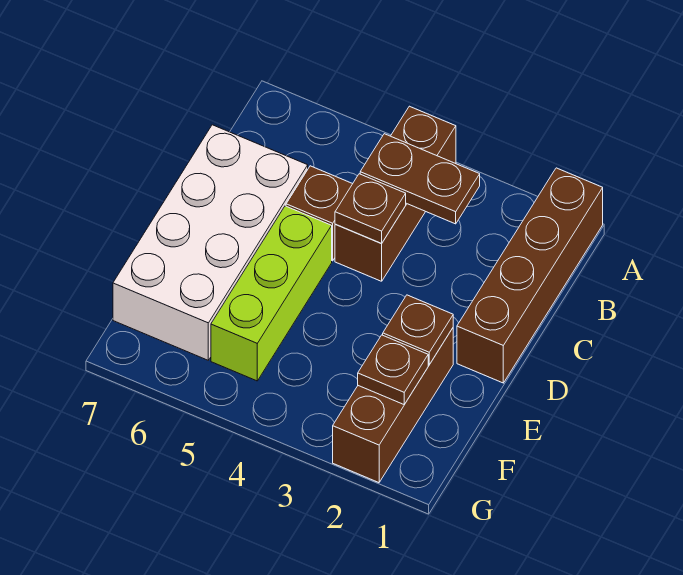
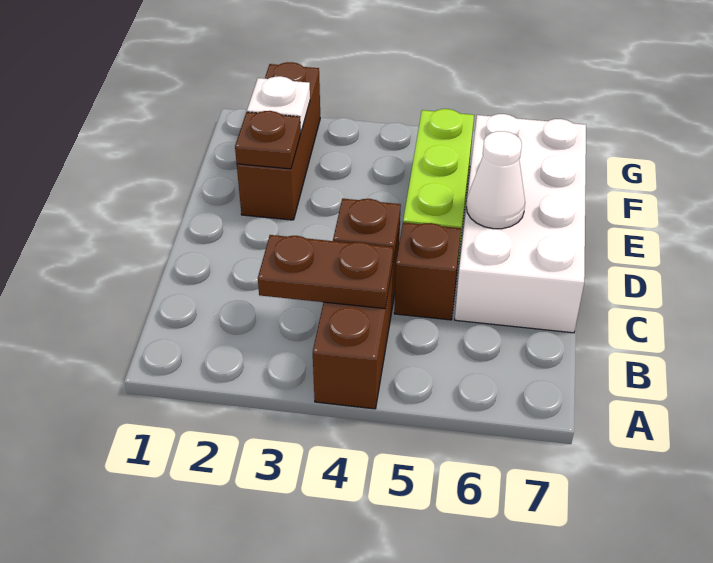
brown 1x4 brick [457,168,603,383] -> none
none -> white 1x1 cone [466,131,525,229]
brown 1x1 plate [358,335,428,404] -> white 1x1 plate [247,76,310,131]

